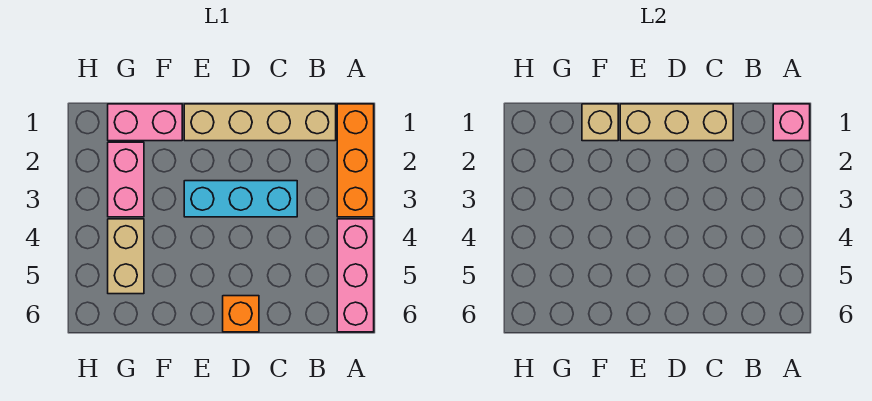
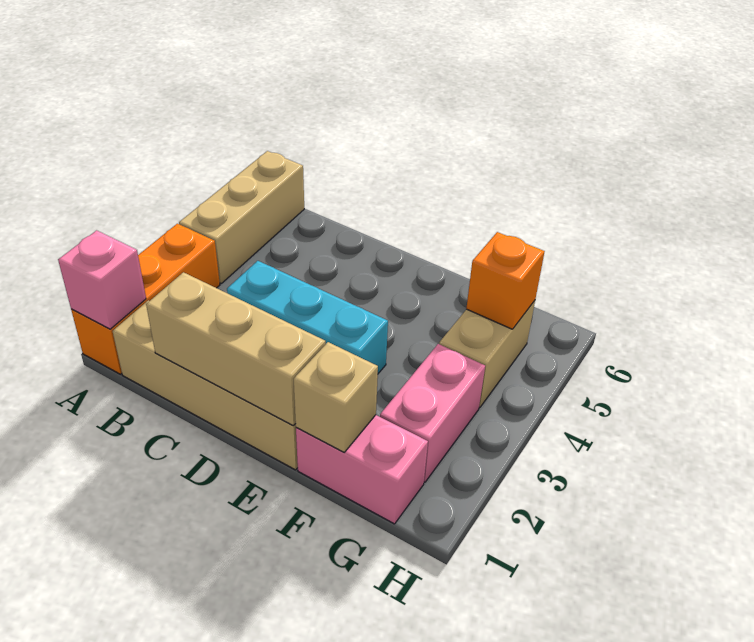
pink 1x3 brick [337,219,374,332] -> tan 1x3 brick [179,151,304,283]
orange 1x1 brick [223,296,259,332] -> orange 1x1 brick moved to [466,232,545,329]

